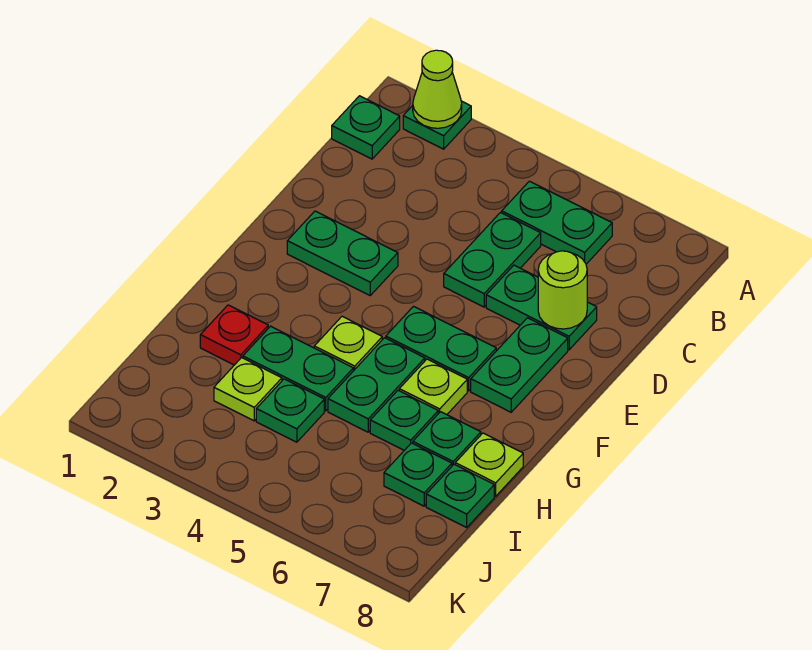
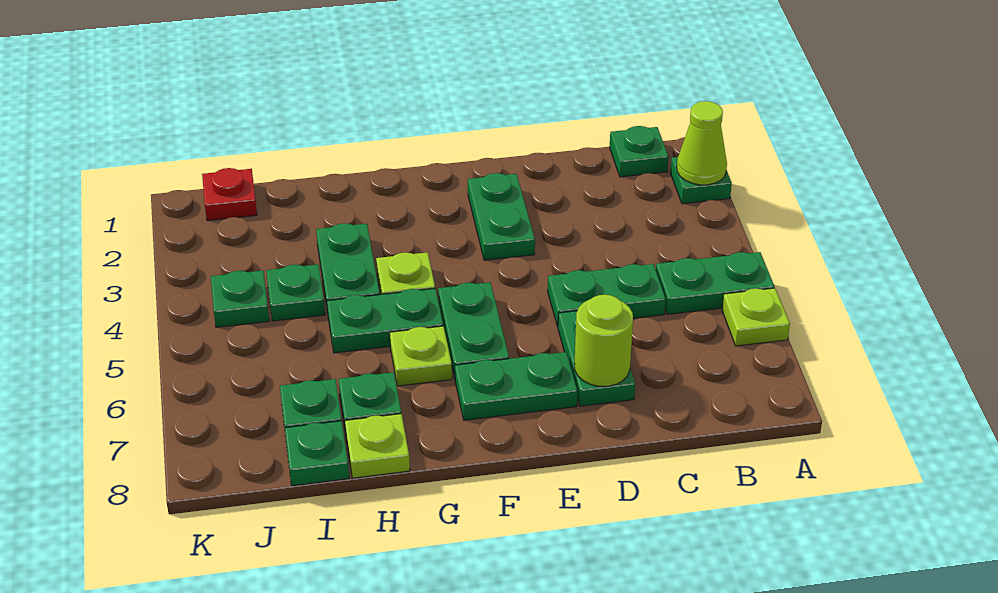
green 1x2 plate [502,181,612,264] -> green 1x2 plate turned to [656,252,774,314]
red 1x1 plate [200,305,268,365] -> red 1x1 plate moved to [202,168,257,221]
green 1x1 plate [370,390,438,450] -> green 1x1 plate moved to [211,270,269,327]
lime 1x1 plate [214,358,282,421] -> lime 1x1 plate moved to [722,288,790,346]

